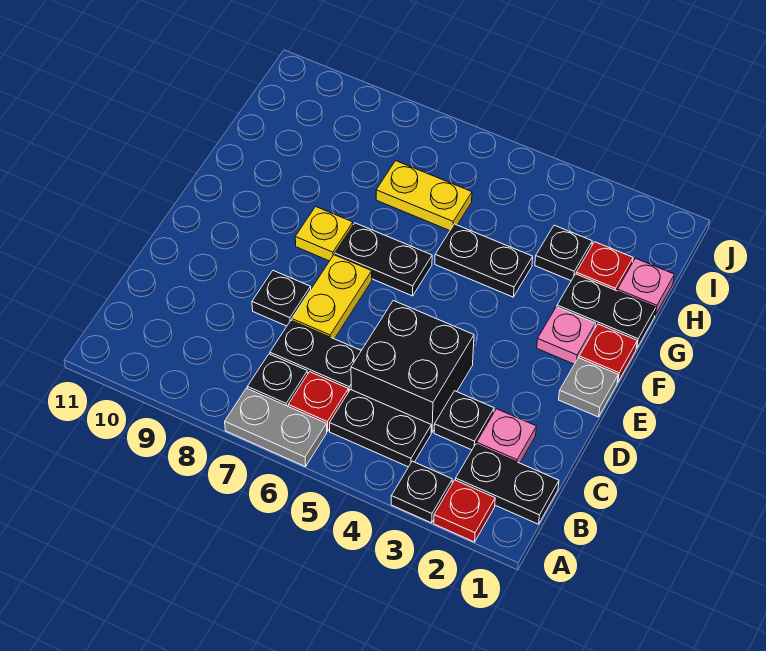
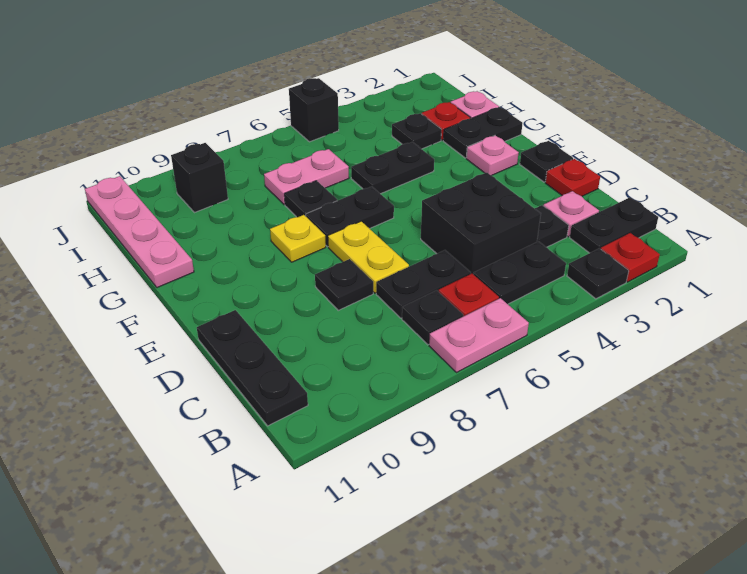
grey 1x2 plate [225,388,327,467] -> pink 1x2 plate [429,298,529,373]
none -> black 1x3 plate [197,310,308,426]
grey 1x1 plate [559,358,618,417] -> black 1x1 plate [520,141,573,182]
red 1x1 plate [579,324,637,383] -> red 1x1 plate moved to [545,159,600,196]
none -> black 1x1 plate [284,181,337,217]
none -> pink 1x4 plate [85,176,194,288]
yellow 1x2 plate [376,161,472,231] -> pink 1x2 plate [264,149,349,205]
none -> black 1x1 brick [171,143,228,213]
none -> black 1x1 brick [289,78,339,142]

